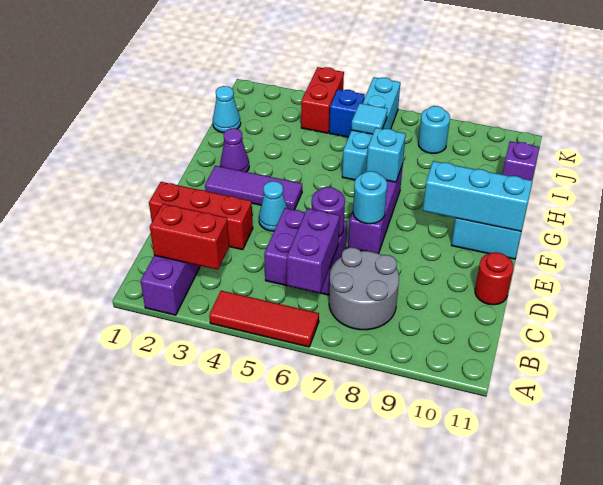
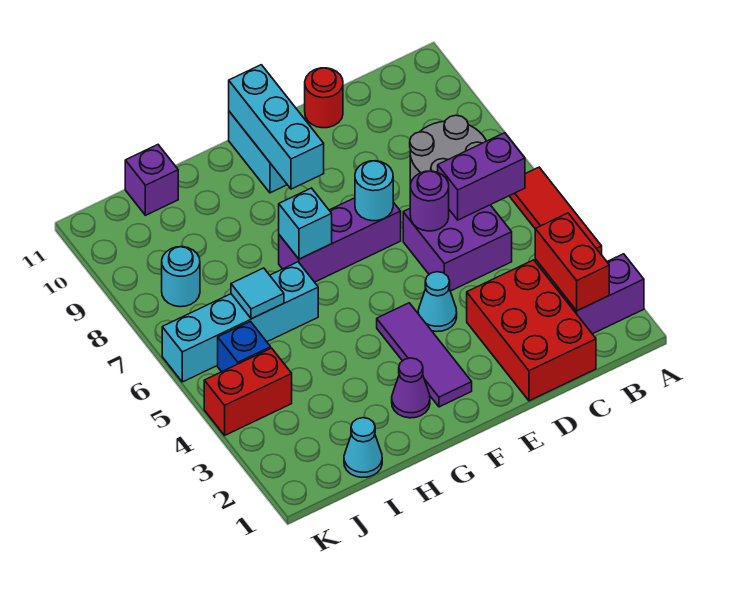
red 1x3 brick [149,182,253,250] -> red 2x3 brick [467,260,596,401]

